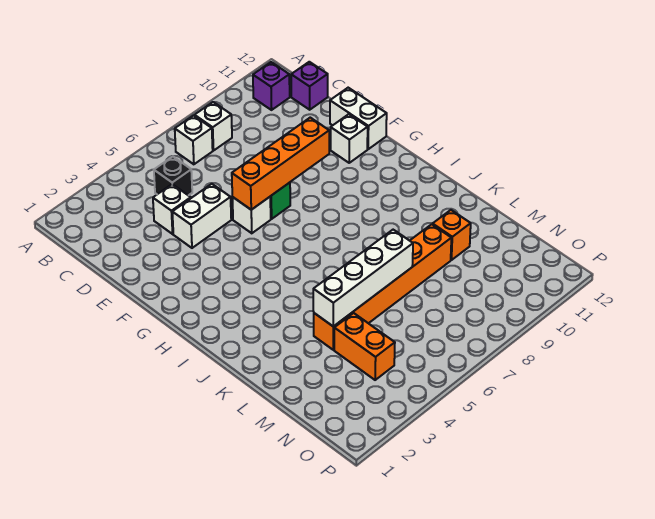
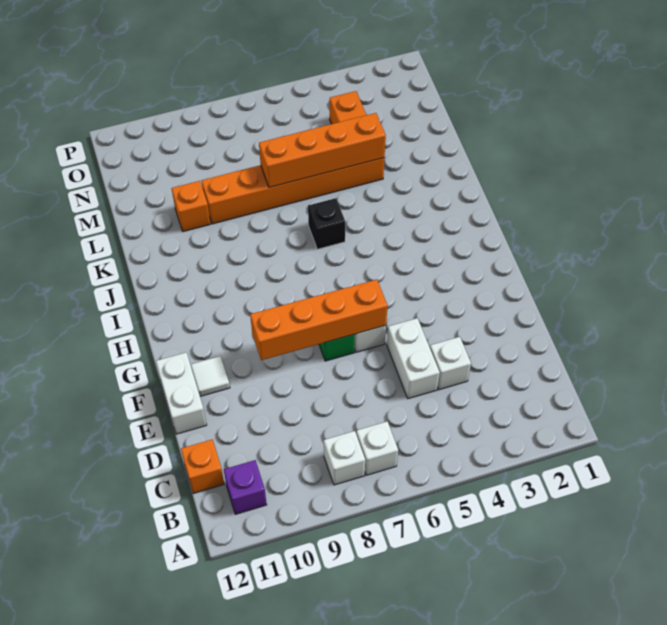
black 1x1 brick [154,157,192,195] -> black 1x1 brick moved to [308,198,345,249]
purple 1x1 brick [291,62,328,110] -> orange 1x1 brick [181,439,224,494]
white 1x2 brick [172,184,231,248] -> white 1x2 brick turned to [387,318,440,399]
white 1x1 brick [331,114,368,163] -> white 1x1 tile [191,356,230,396]
white 1x4 brick [313,230,413,326] -> orange 1x4 brick [259,113,386,187]

